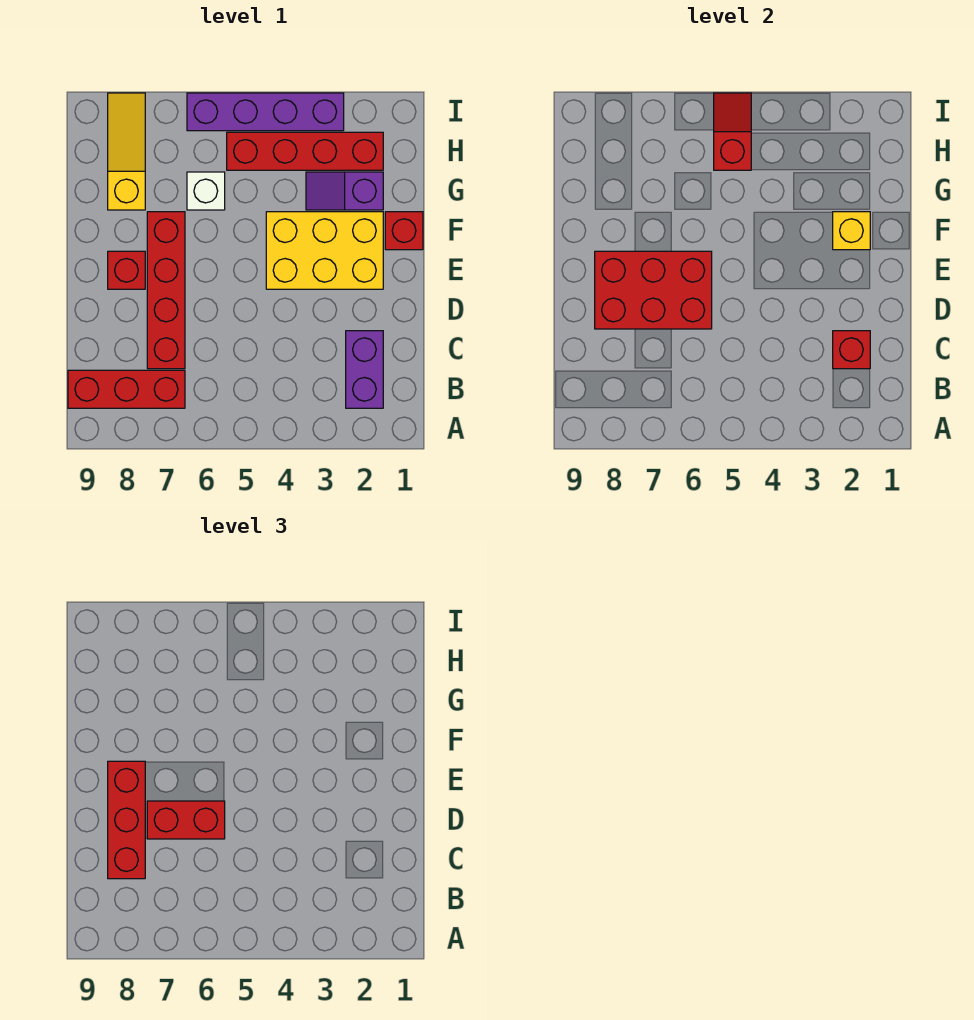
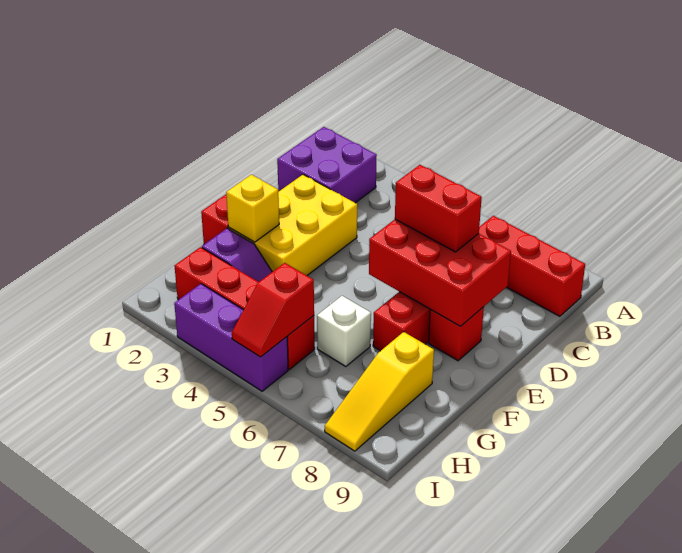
purple 1x2 brick [346,331,383,408] -> purple 2x2 brick [277,127,377,203]
red 1x1 brick [833,331,870,369] -> none
red 1x3 brick [108,761,145,879] -> none
yellow 2x3 brick [266,212,383,289] -> yellow 2x3 brick turned to [228,175,357,275]
purple 1x4 brick [187,93,344,131] -> purple 1x3 brick [174,284,288,391]

